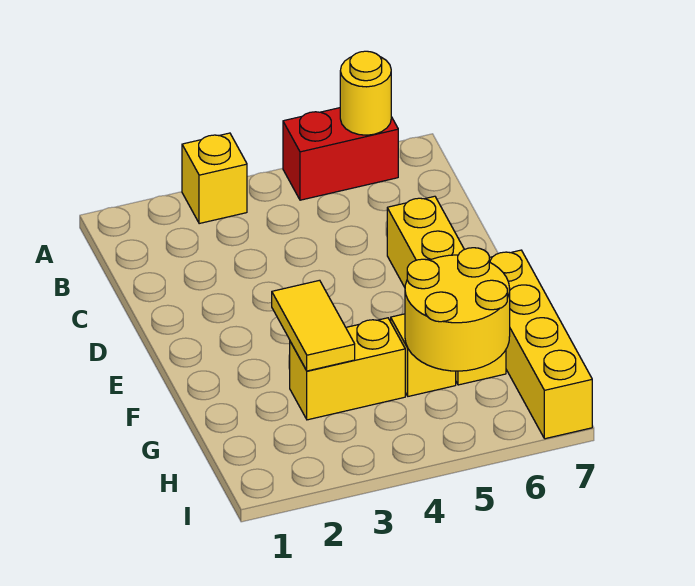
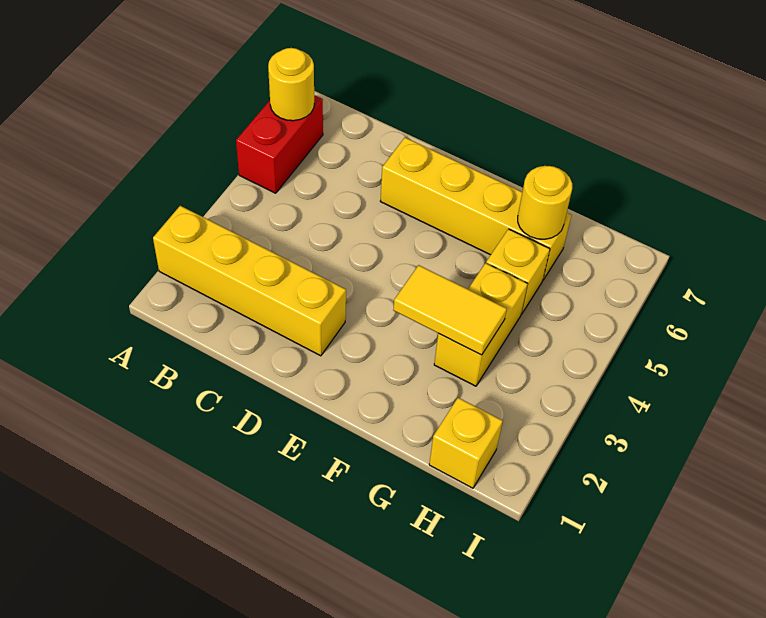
yellow 1x1 brick [182,133,247,224] -> yellow 1x1 brick moved to [429,398,503,488]
yellow 1x4 brick [489,250,592,439] -> yellow 1x4 brick moved to [153,206,346,356]
yellow 2x2 round brick [405,248,510,371] -> yellow 1x1 round brick [518,166,572,239]

